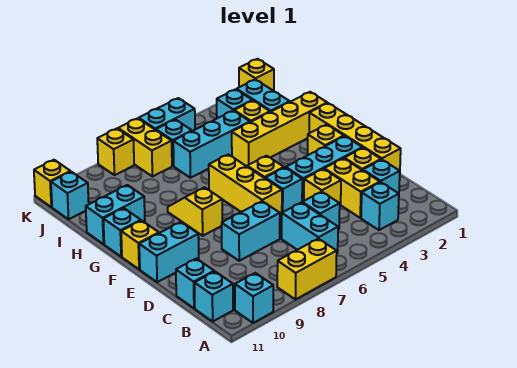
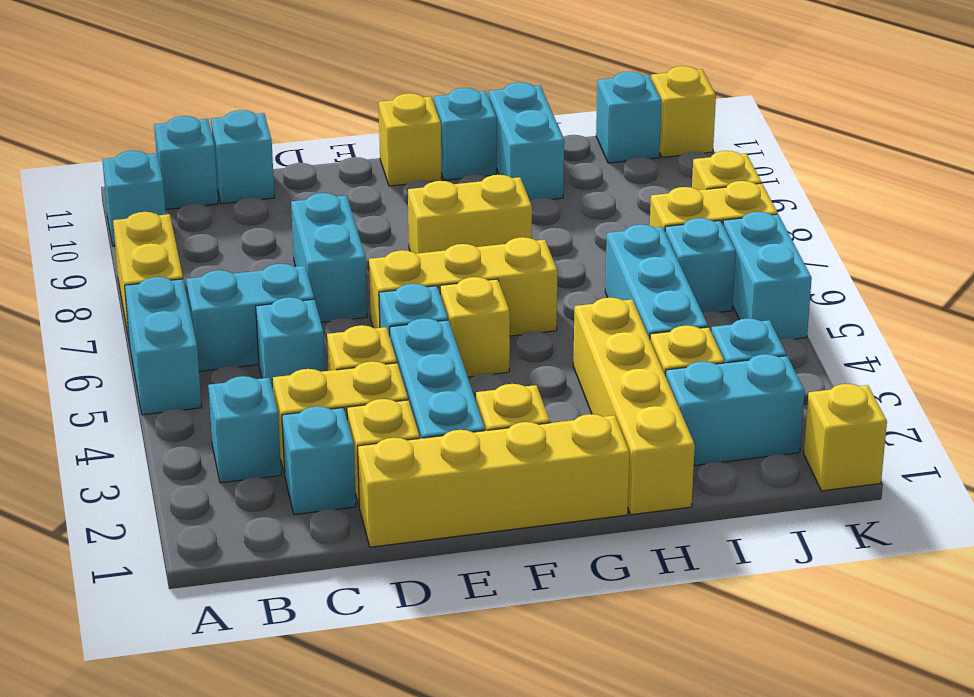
cyan 1x2 brick [139,222,199,282] -> cyan 1x2 brick moved to [125,277,202,415]
yellow 1x2 slope [168,187,222,236] -> yellow 1x2 brick [408,175,532,254]

